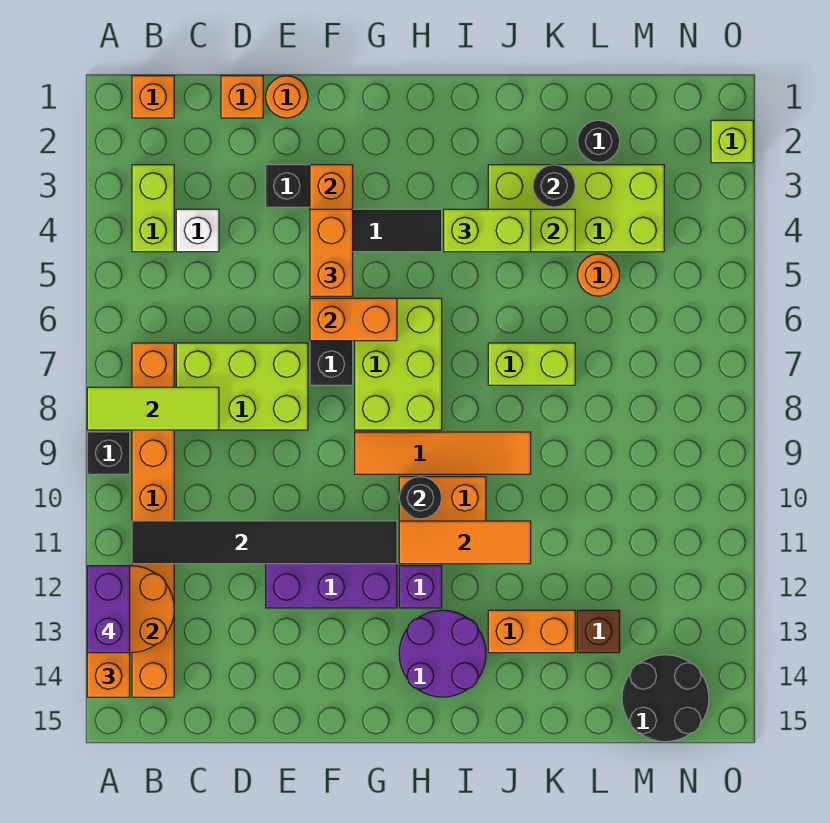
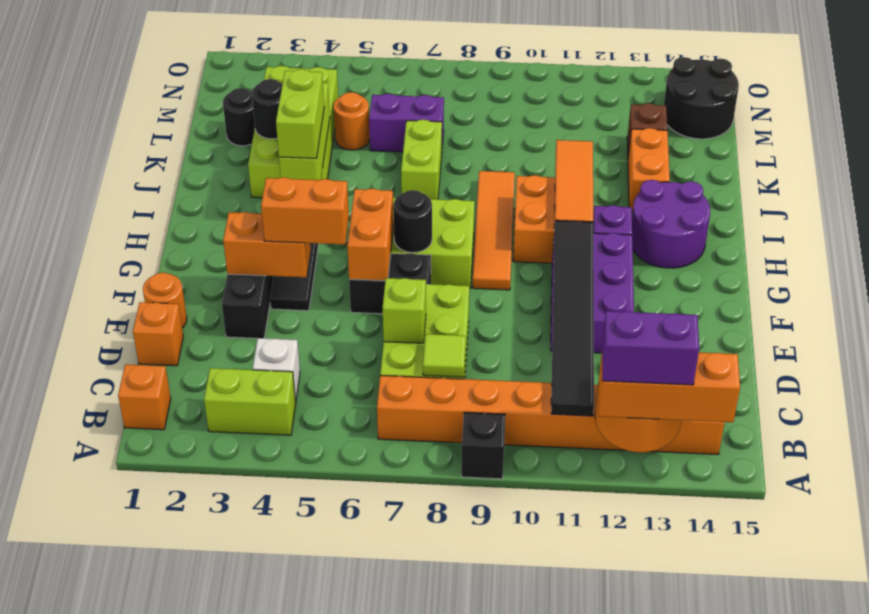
lime 1x3 tile [87,387,219,430] -> lime 1x1 tile [423,334,466,377]
black 1x1 round brick [399,477,442,519] -> black 1x1 round brick moved to [393,190,432,253]
none -> purple 1x2 brick [369,94,444,152]
lime 1x1 brick [711,120,753,163] -> lime 1x1 brick moved to [383,278,426,343]

